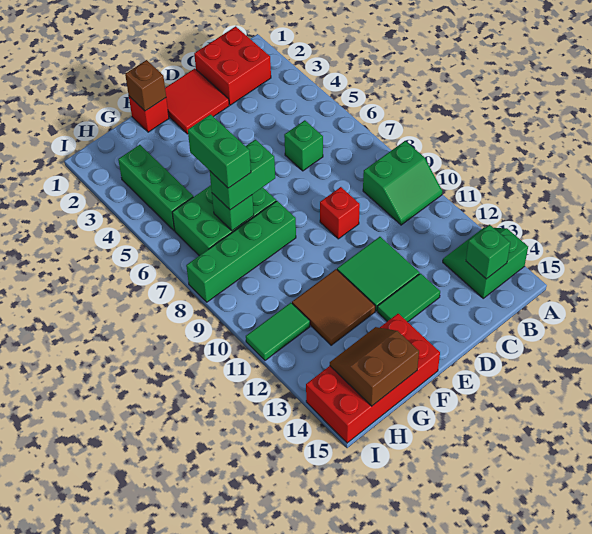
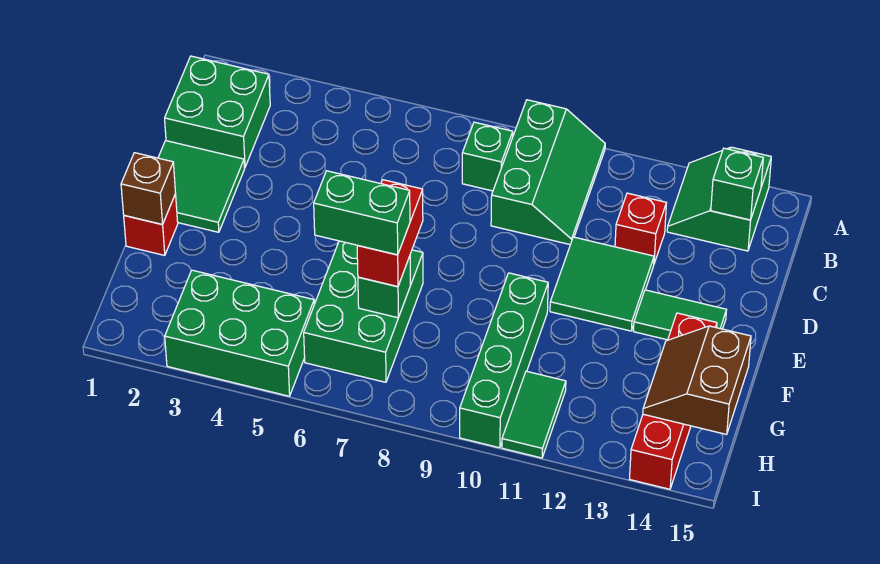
green 2x2 slope [363,141,442,225] -> green 2x3 slope [491,100,605,245]
red 2x2 brick [194,26,271,105] -> green 2x2 brick [165,56,270,167]
green 1x1 brick [284,120,323,171] -> green 1x1 brick moved to [462,122,513,191]
red 2x2 tile [165,69,229,134] -> green 2x2 tile [158,141,245,232]
red 1x1 brick [320,187,360,239] -> red 1x1 brick moved to [615,193,666,263]
green 1x2 tile [377,273,440,322] -> green 1x2 tile turned to [634,290,726,340]
green 1x2 brick [210,140,275,210] -> red 1x2 brick [357,180,423,287]
green 1x4 brick [186,201,296,302] -> green 1x4 brick moved to [460,273,548,448]
brown 2x2 tile [292,269,375,345] -> none
red 2x4 brick [306,314,440,443] -> red 1x4 brick [630,313,717,489]
green 1x3 brick [118,145,193,231] -> green 2x3 brick [165,270,314,396]

